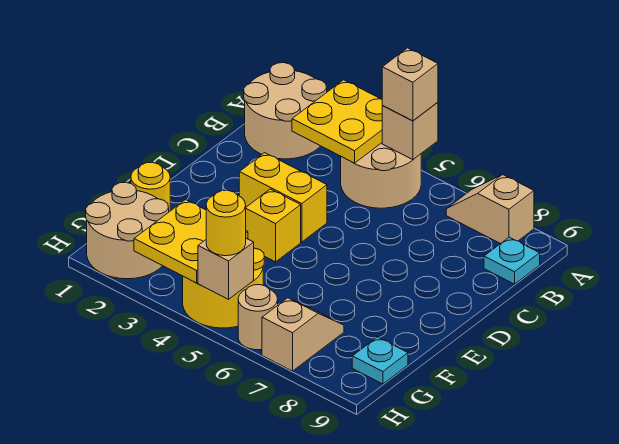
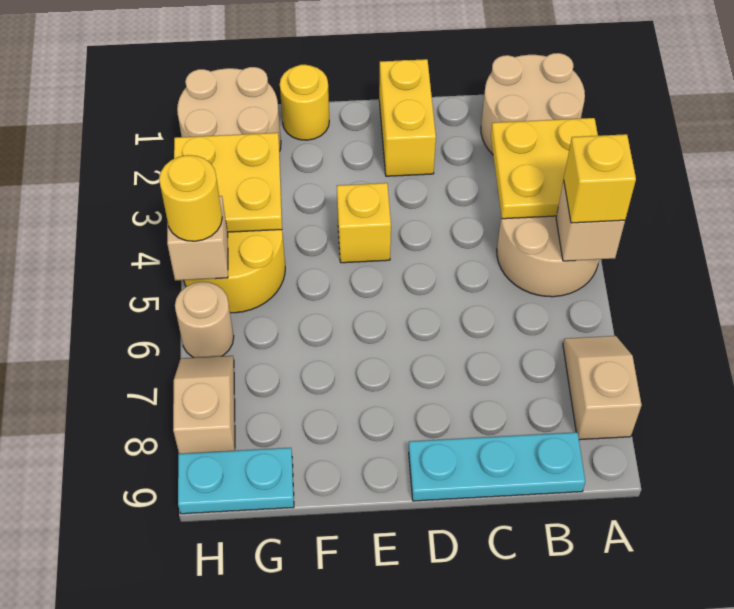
tan 1x1 brick [382,48,438,121] -> yellow 1x1 brick [564,134,636,223]
cyan 1x1 plate [484,237,540,284] -> cyan 1x3 plate [409,432,585,501]
yellow 1x2 brick [239,153,327,242] -> yellow 1x2 brick moved to [379,59,436,176]
tan 1x2 slope [262,298,344,371] -> tan 1x2 slope turned to [173,356,235,454]
cyan 1x1 plate [352,337,408,384] -> cyan 1x2 plate [178,448,294,514]

